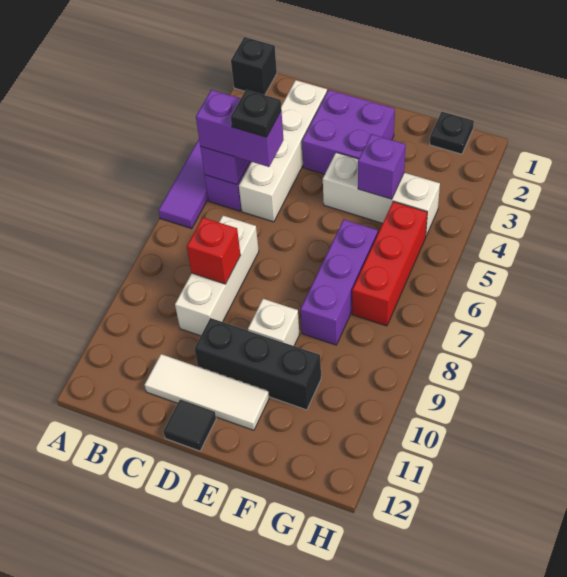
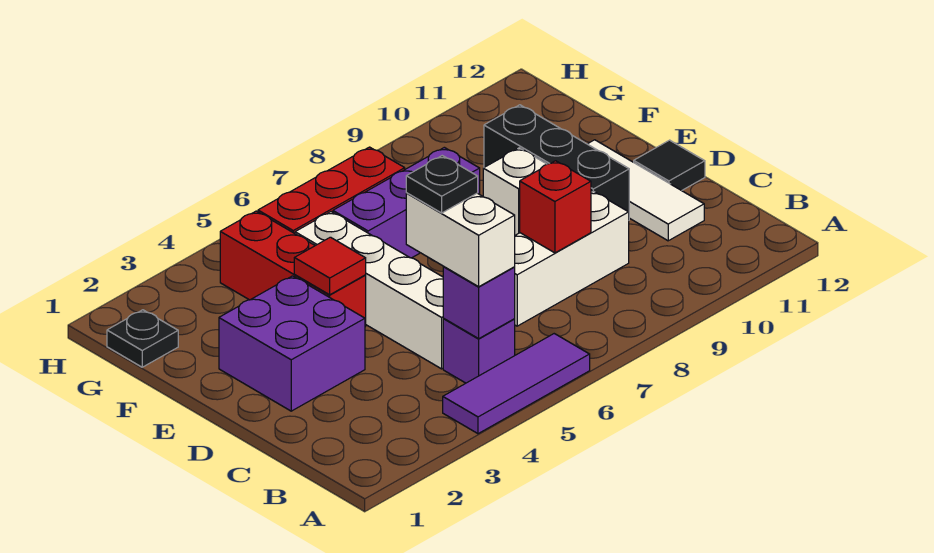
black 1x1 brick [231,37,277,95] -> none
purple 1x2 brick [196,90,284,167] -> white 1x2 brick [406,193,515,287]
white 1x4 brick [239,80,327,222] -> white 1x4 brick turned to [295,212,444,369]
white 1x3 brick [323,152,440,235] -> red 1x3 brick [220,211,366,327]
none -> red 1x1 tile [294,237,366,295]
purple 1x1 brick [358,134,406,199] -> none

